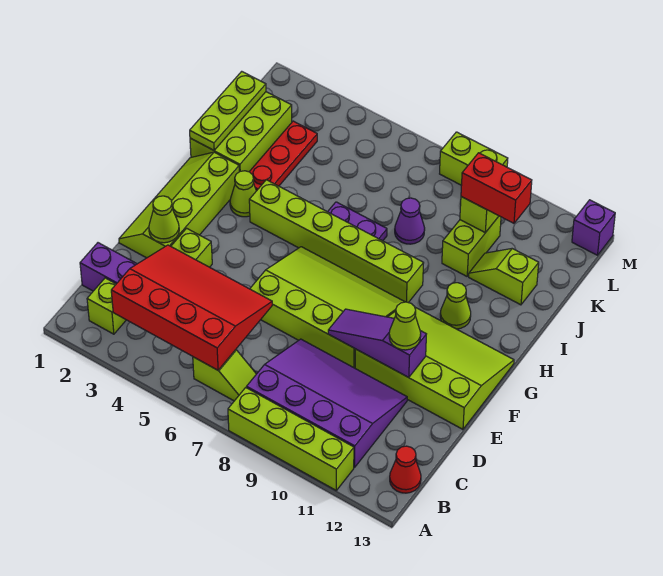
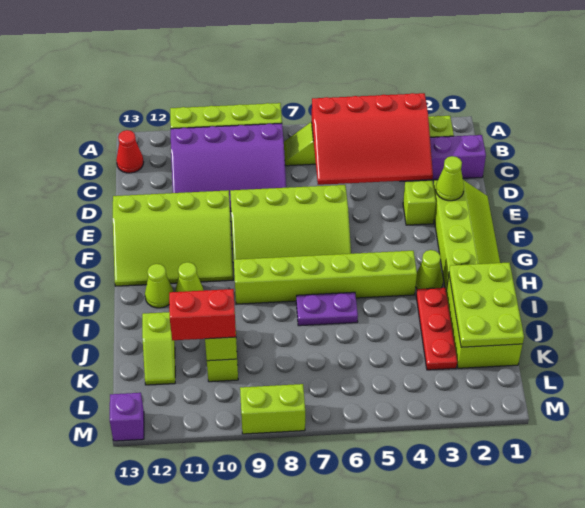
purple 1x3 slope [328,309,426,378] -> none
lime 1x1 cone [389,302,421,350] -> lime 1x1 cone moved to [145,264,173,308]
lime 1x3 plate [190,71,266,150] -> lime 2x3 plate [449,263,524,347]
purple 1x1 cone [395,198,425,244] -> none
lime 1x2 slope [469,249,539,305] -> lime 1x2 slope turned to [142,312,175,385]

